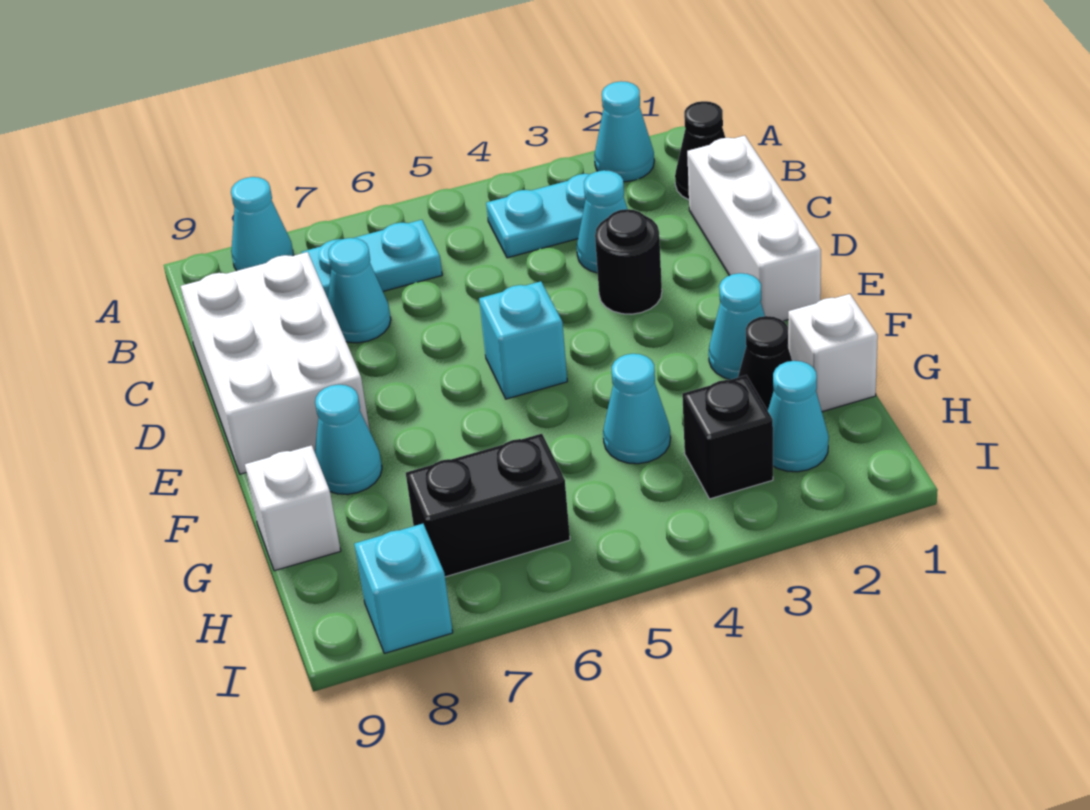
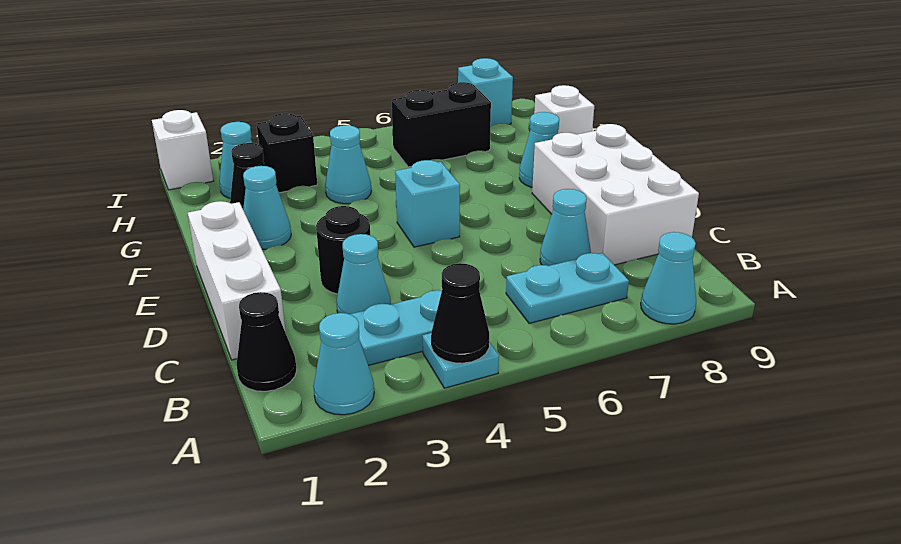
none -> cyan 1x1 plate [423,333,499,388]
none -> black 1x1 cone [431,263,489,363]
white 1x1 brick [788,294,878,412] -> white 1x1 brick moved to [152,110,213,190]

